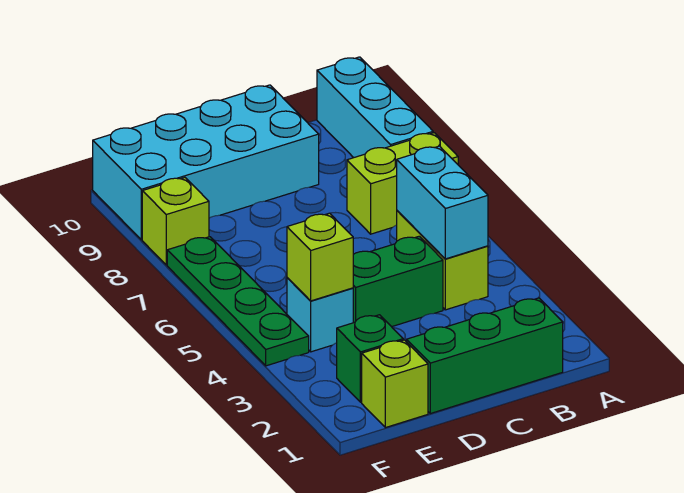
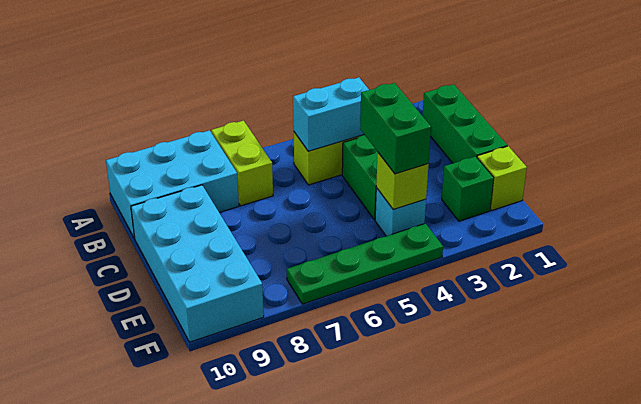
cyan 1x3 brick [317,57,433,158] -> cyan 2x3 brick [106,130,239,238]
none -> green 1x2 brick [360,83,431,174]
lime 1x1 brick [142,178,209,265] -> none

